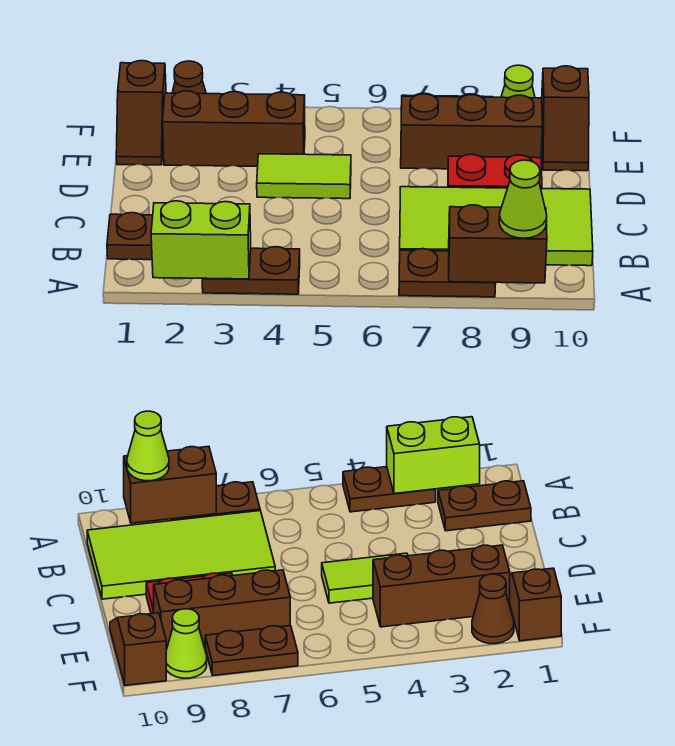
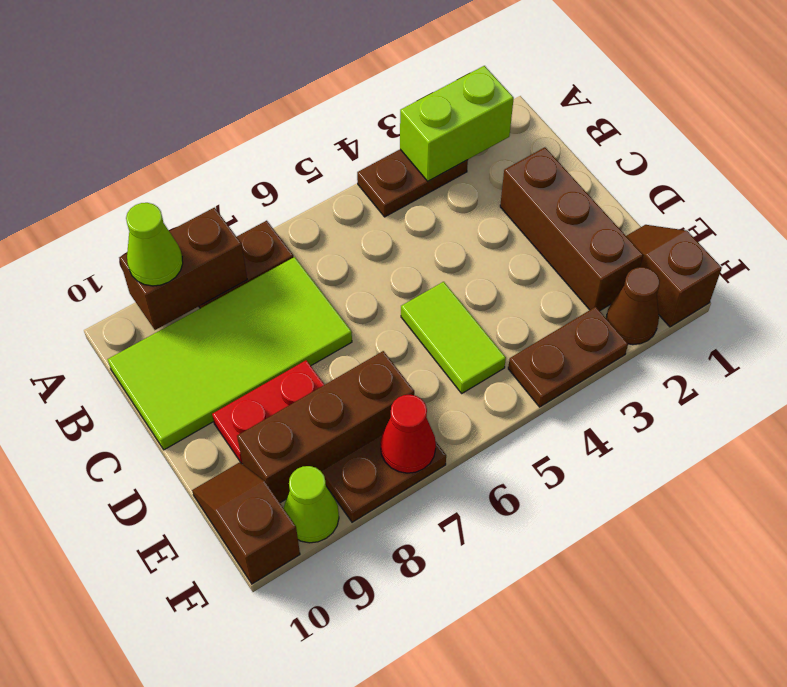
brown 1x2 plate [107,213,153,260] -> brown 1x2 plate moved to [508,307,628,407]
lime 1x2 tile [257,154,351,199] -> lime 1x2 tile turned to [401,282,506,393]
brown 1x3 brick [162,91,305,166] -> brown 1x3 brick turned to [500,147,643,311]
none -> red 1x1 cone [380,395,436,473]

